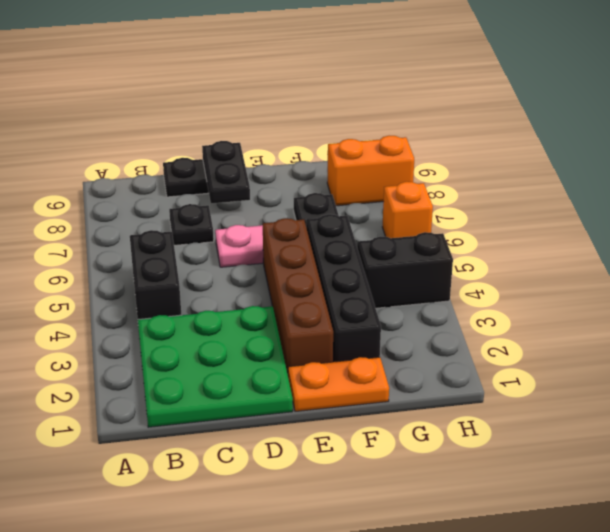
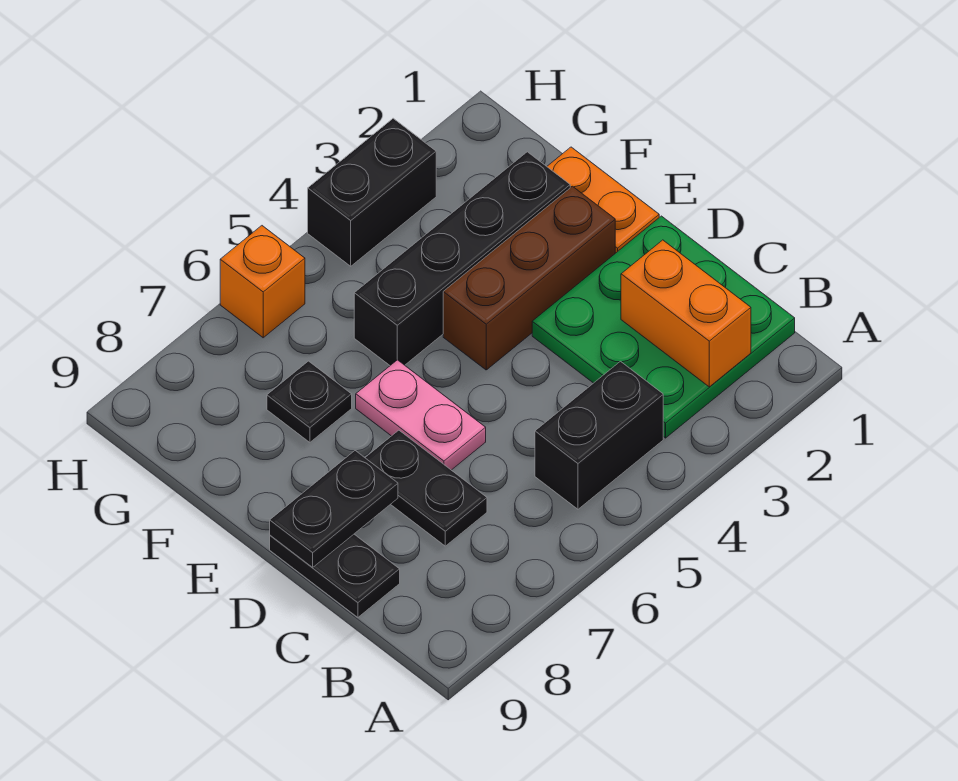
black 1x1 plate [169,204,214,245] -> black 1x2 plate [365,430,487,546]
brown 1x4 brick [263,218,333,374] -> brown 1x3 brick [443,186,615,370]
black 1x2 brick [357,232,453,308] -> black 1x2 brick turned to [308,118,436,266]
orange 1x2 brick [327,136,414,206] -> orange 1x2 brick moved to [621,240,751,387]

